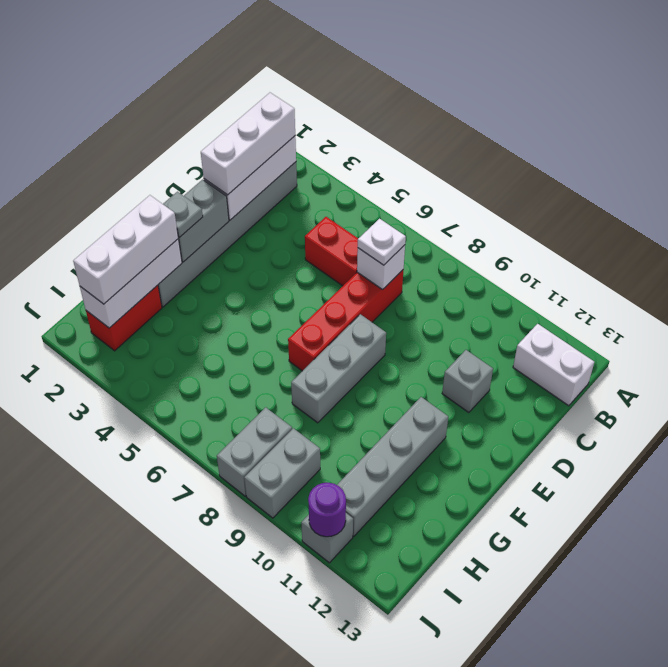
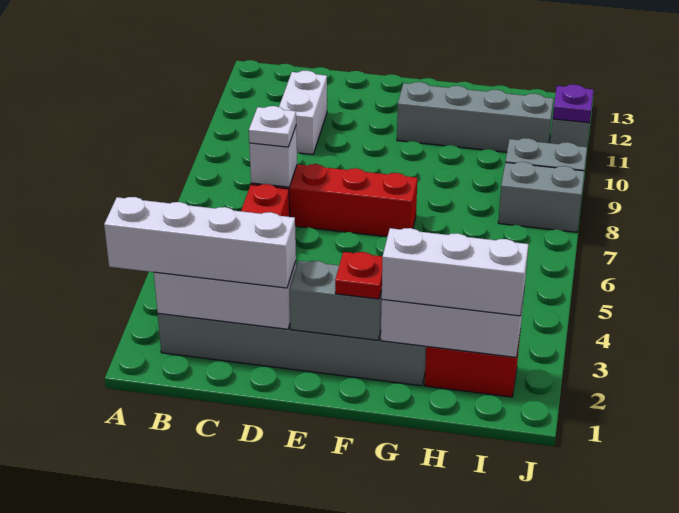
white 1x3 brick [201,93,295,195] -> white 1x4 brick [104,197,296,288]
white 1x2 brick [513,324,594,406] -> white 1x2 brick moved to [279,71,327,155]
grey 1x1 brick [442,350,493,413] -> none
grey 1x3 brick [291,314,386,423] -> none
grey 1x1 plate [163,192,203,237] -> red 1x1 plate [335,252,383,299]
purple 1x1 round brick [308,483,346,537] -> purple 1x1 plate [553,85,594,123]

